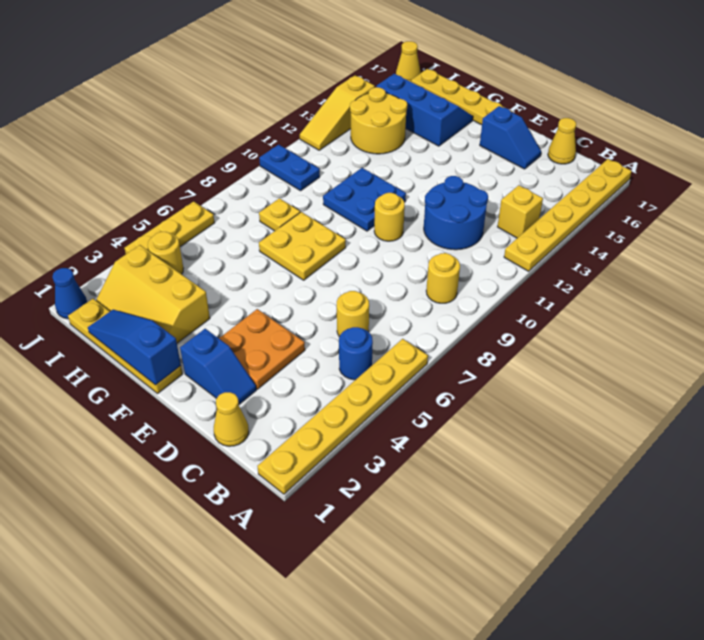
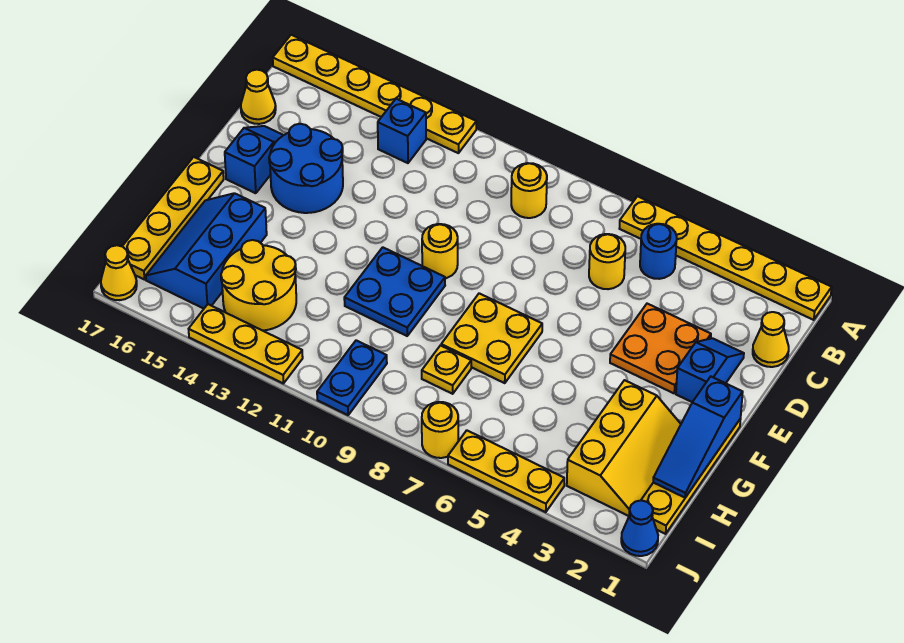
yellow 1x1 brick [498,185,543,238] -> blue 1x1 brick [378,99,426,163]
blue 2x2 round brick [424,176,488,250] -> blue 2x2 round brick moved to [269,124,343,213]
yellow 1x1 round brick [148,232,184,274] -> yellow 1x1 round brick moved to [422,402,458,458]
yellow 1x3 slope [300,75,375,150] -> yellow 1x3 plate [189,304,303,384]

